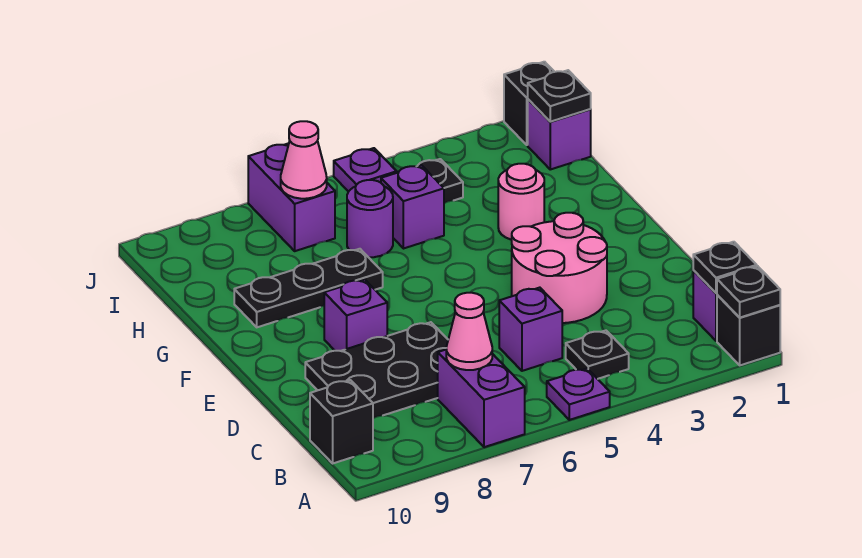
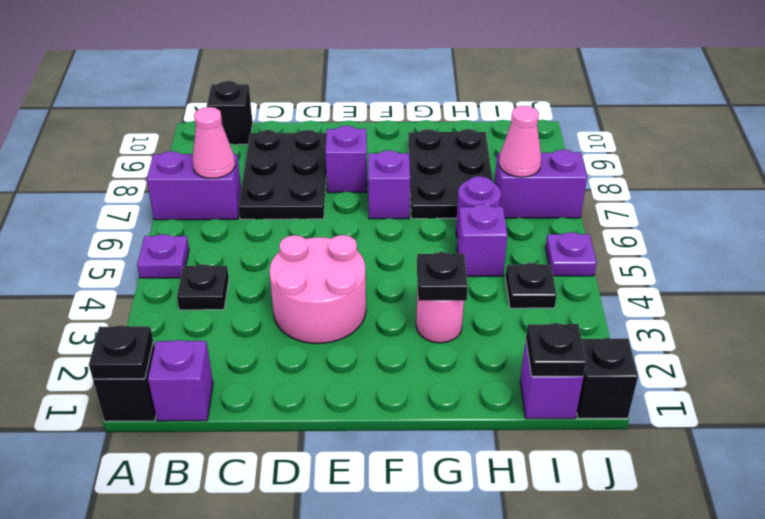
black 1x1 plate [693,242,757,293] -> black 1x1 plate moved to [417,252,468,301]
purple 1x1 brick [499,288,562,371] -> purple 1x1 brick moved to [368,150,410,219]
black 1x3 plate [234,249,383,327] -> black 2x3 plate [408,129,493,219]

